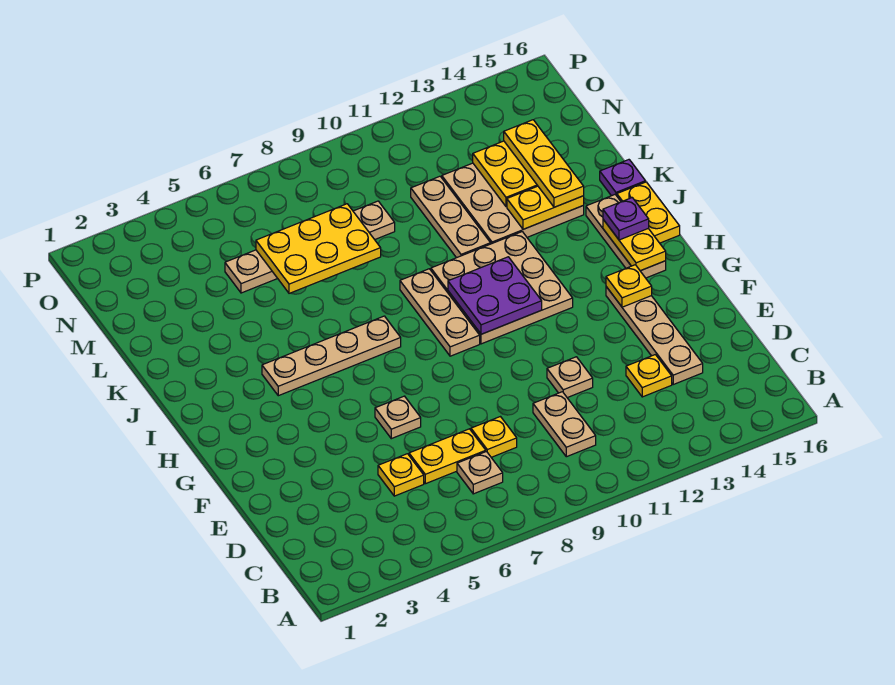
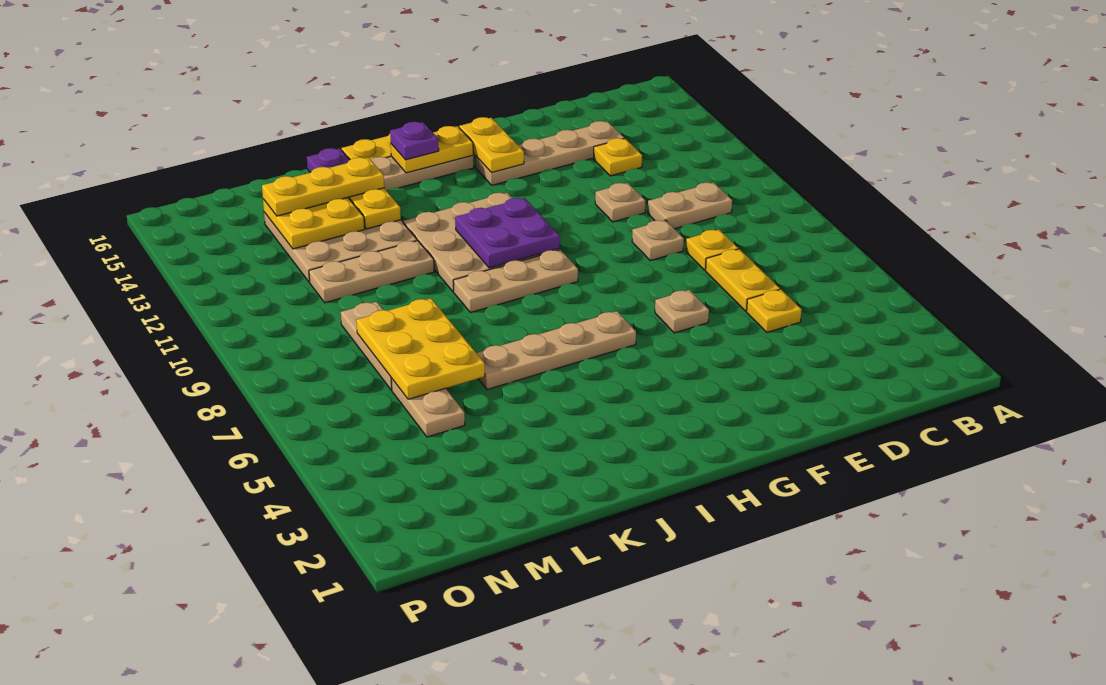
tan 1x1 plate [457,452,503,494] -> tan 1x1 plate moved to [632,220,684,261]
yellow 1x1 plate [606,265,652,307] -> yellow 1x2 plate [459,117,524,172]
tan 1x4 plate [262,316,401,396] -> tan 1x4 plate turned to [477,311,636,390]

